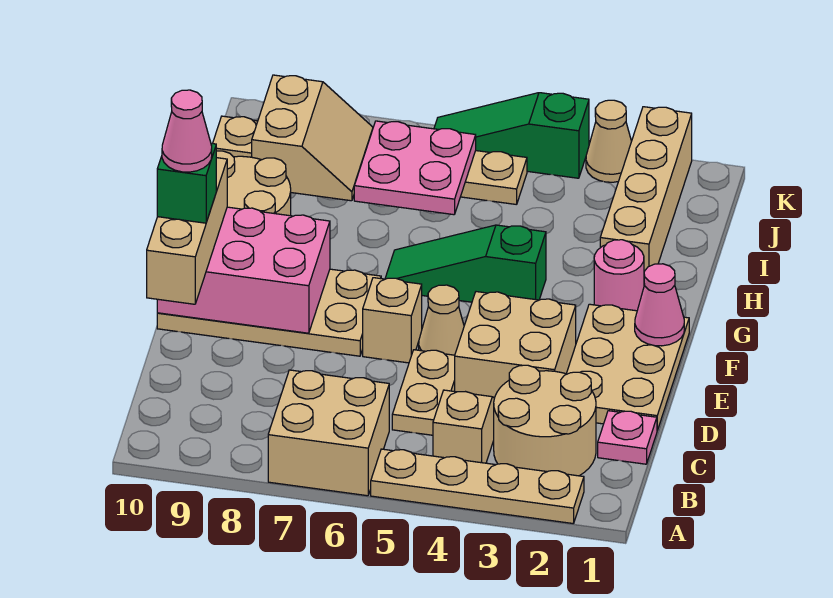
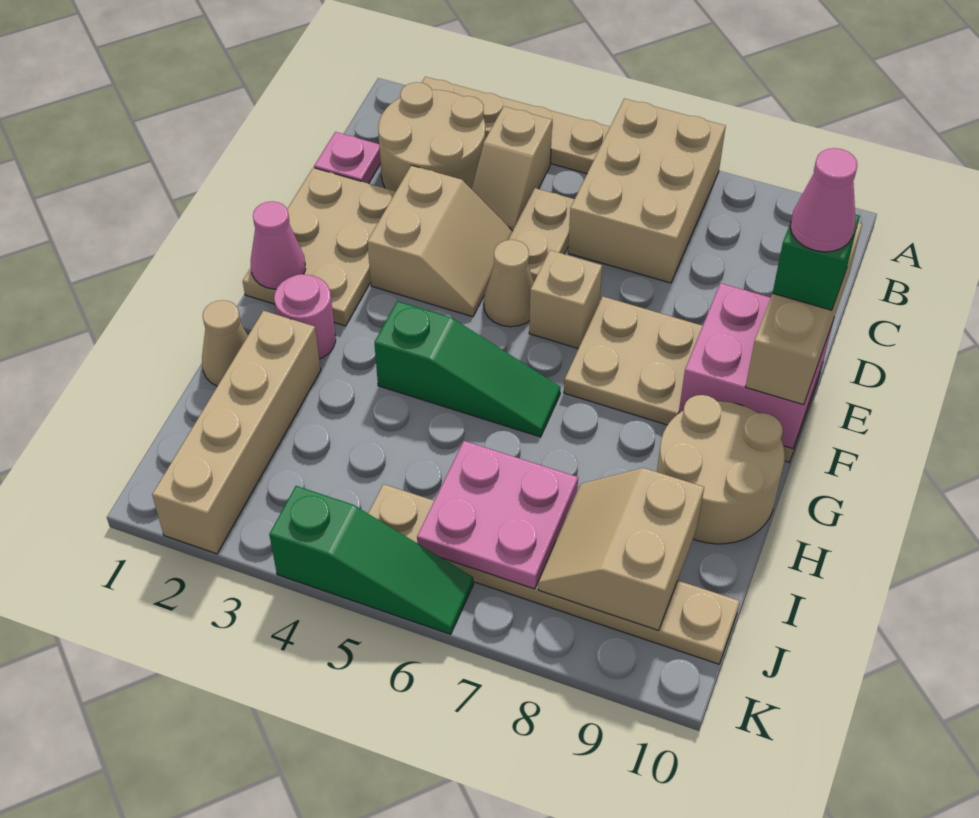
tan 2x2 brick [268,370,389,496] -> tan 2x3 brick [568,98,726,283]
tan 2x2 brick [455,292,576,398] -> tan 2x2 slope [367,165,512,317]
pink 2x3 brick [157,207,330,333] -> pink 2x2 brick [679,283,834,449]
tan 1x1 cone [586,100,632,182] -> tan 1x1 cone moved to [202,300,248,386]

